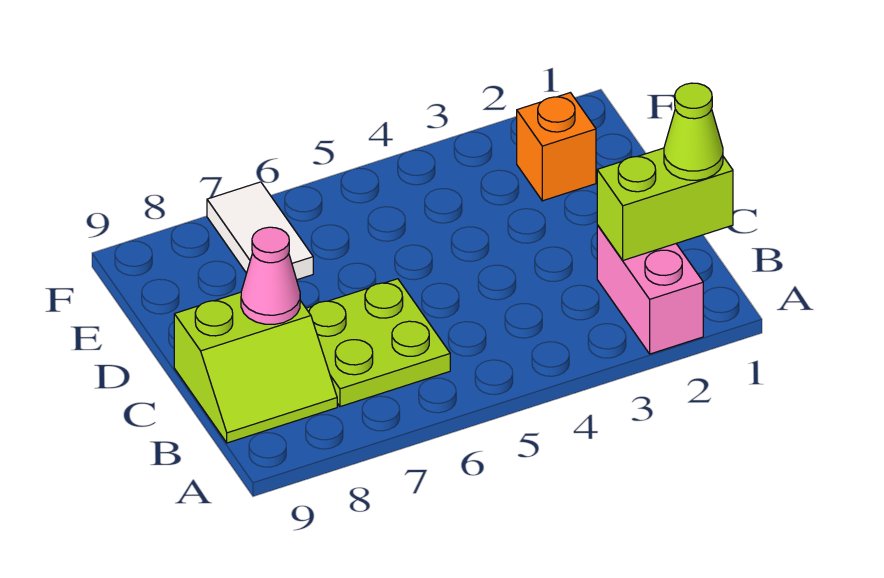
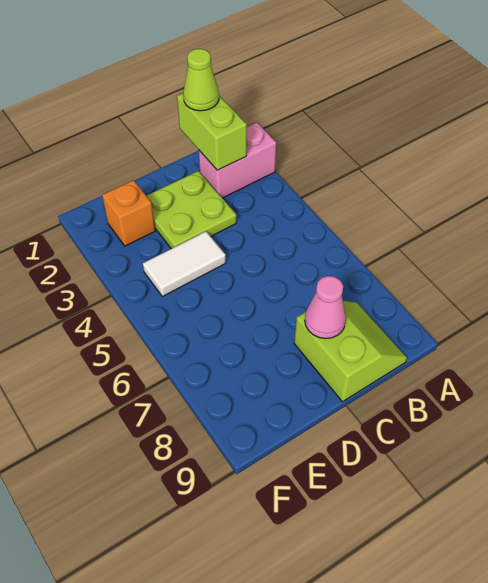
lime 2x2 plate [306,279,450,407] -> lime 2x2 plate moved to [146,171,236,249]
white 1x2 tile [207,182,313,280] -> white 1x2 tile moved to [143,231,226,297]

